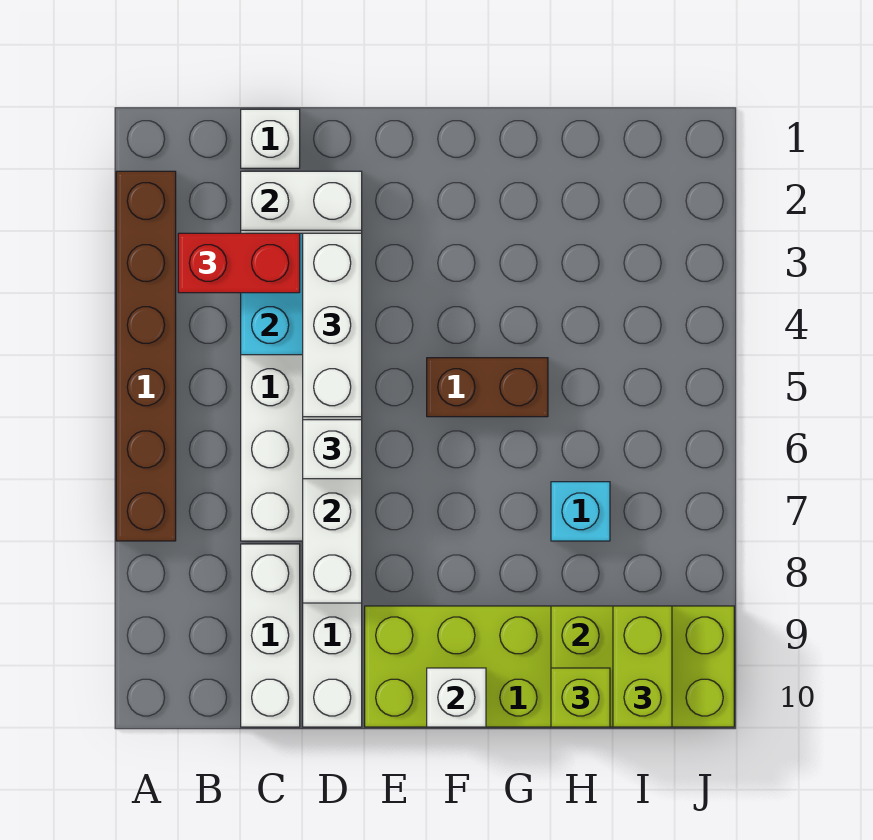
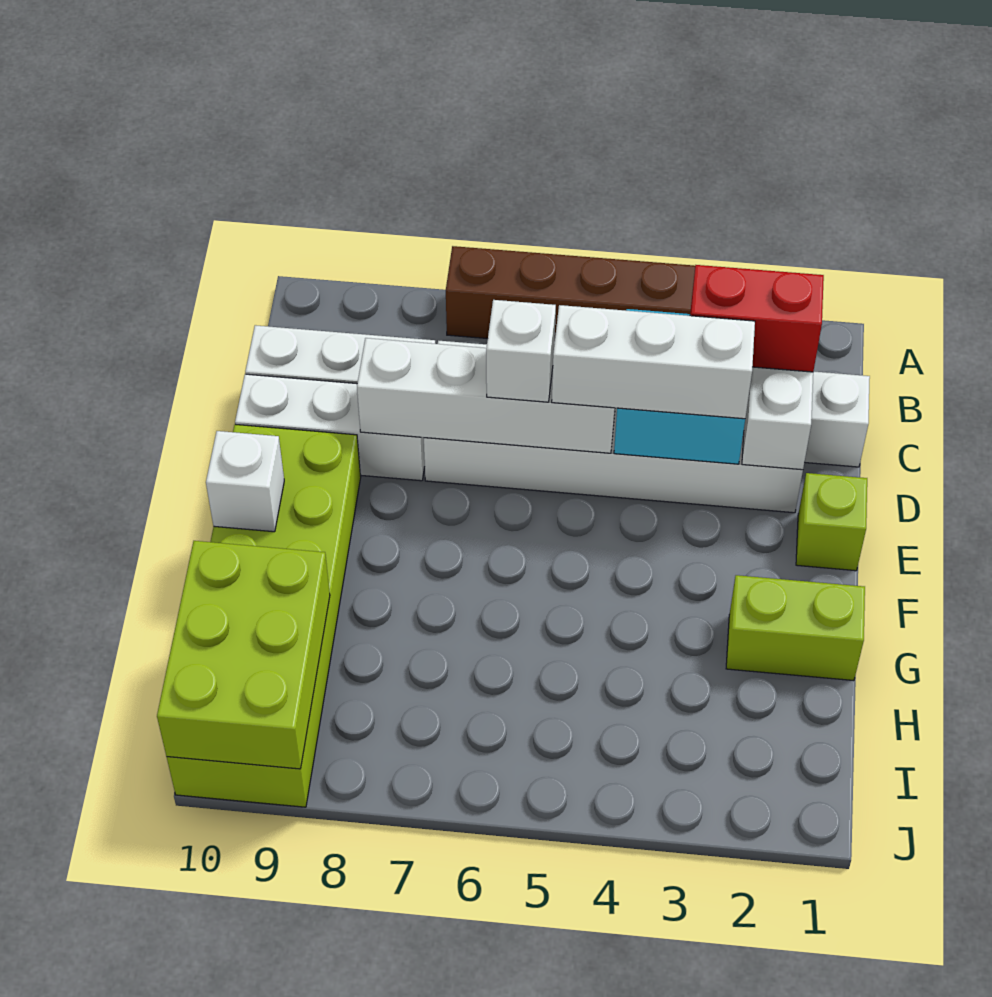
red 1x2 brick [178,233,300,293] -> red 1x2 brick turned to [690,265,824,372]
brown 1x2 brick [427,358,548,417] -> none
cyan 1x1 brick [551,482,610,541] -> none
lime 1x1 brick [551,668,610,727] -> lime 1x1 brick moved to [796,473,867,571]
lime 1x2 brick [613,606,672,727] -> lime 1x2 brick moved to [726,575,865,681]

